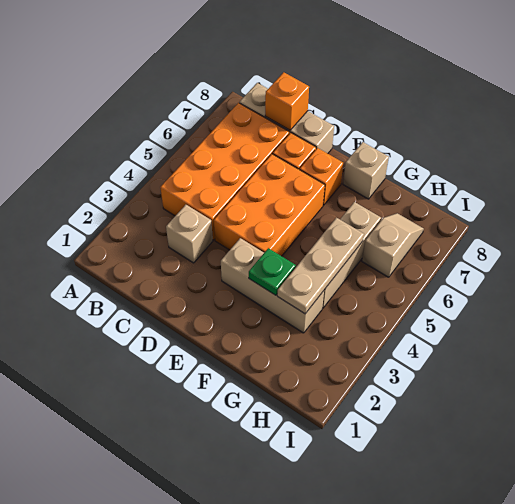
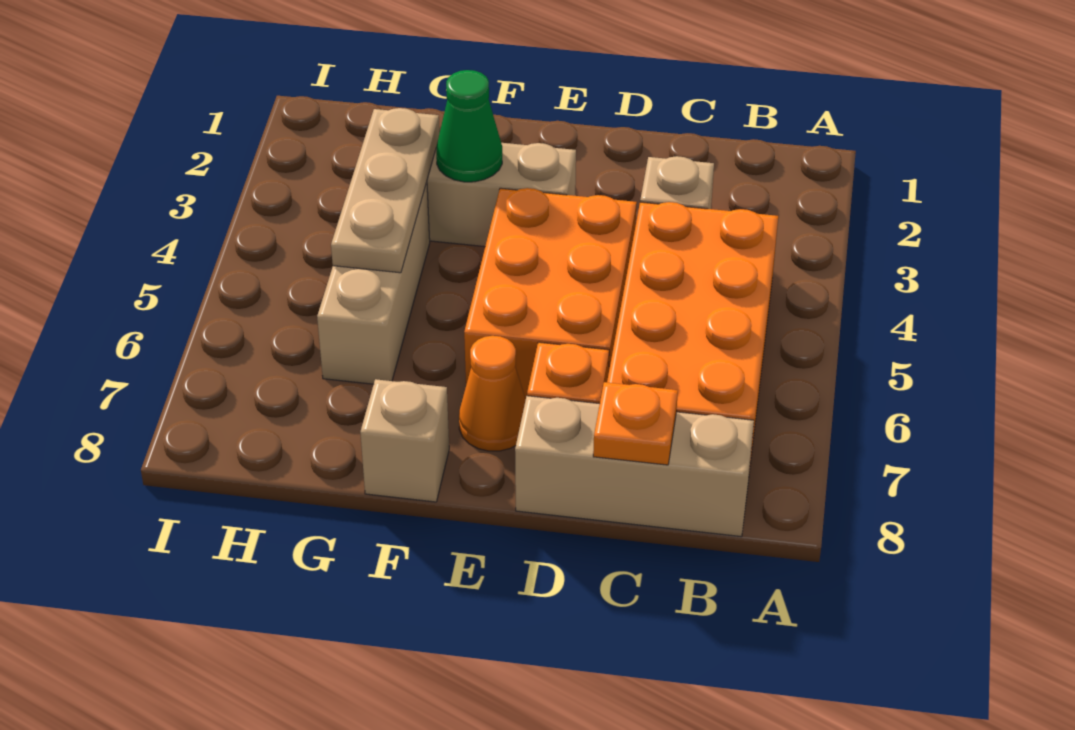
orange 1x1 brick [265,72,309,130] -> orange 1x1 plate [593,382,678,465]
orange 1x1 brick [300,148,343,205] -> orange 1x1 cone [459,336,526,451]
green 1x1 plate [249,248,296,295] -> green 1x1 cone [436,70,502,182]
tan 1x2 slope [362,213,424,277] -> none

